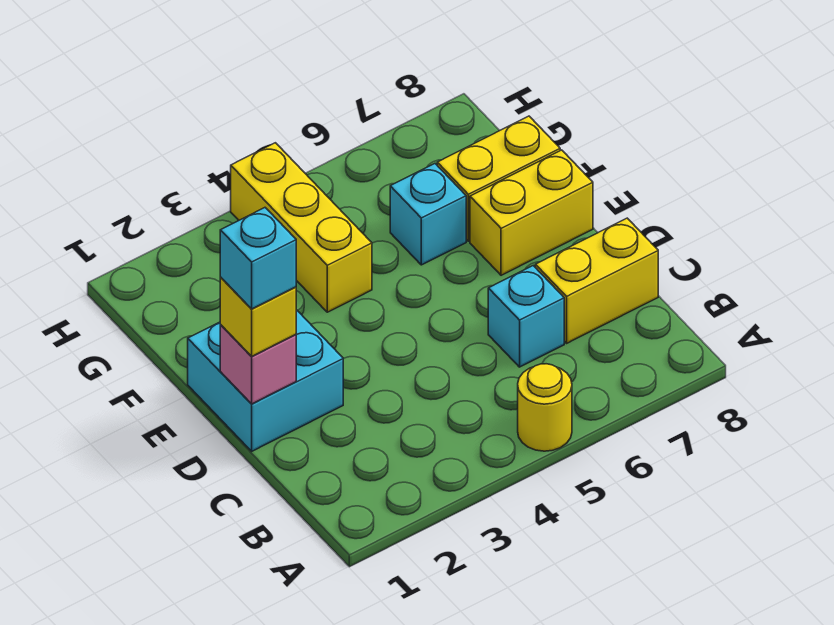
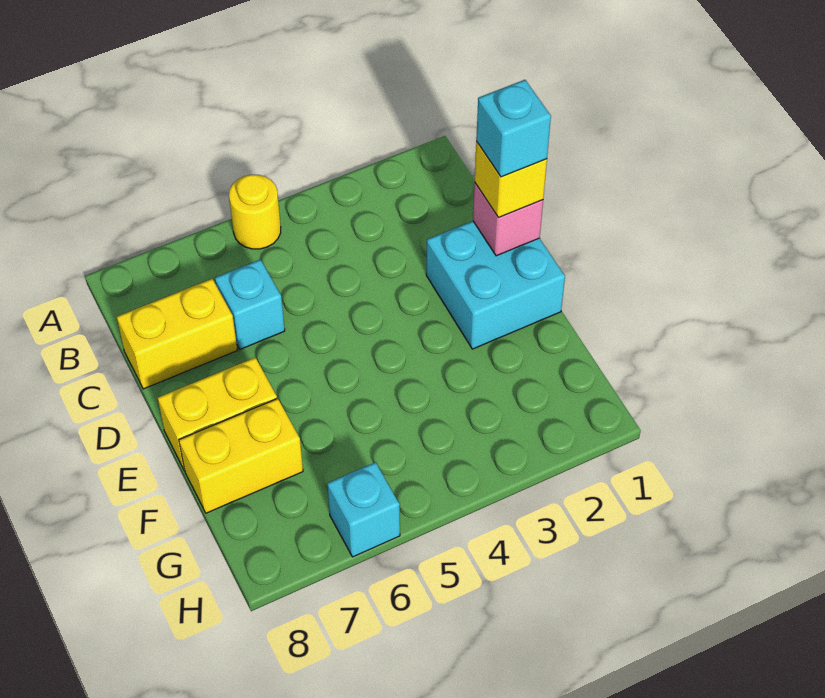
yellow 1x3 brick [231,143,372,312] -> none
cyan 1x1 brick [390,164,466,265] -> cyan 1x1 brick moved to [327,462,400,557]

